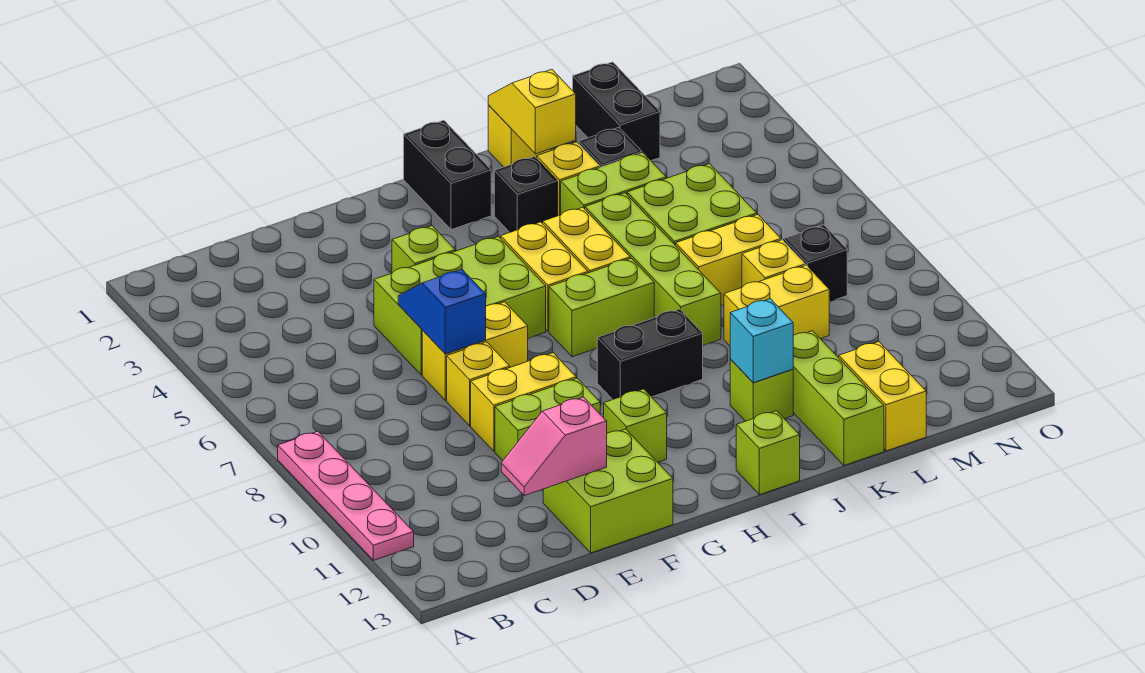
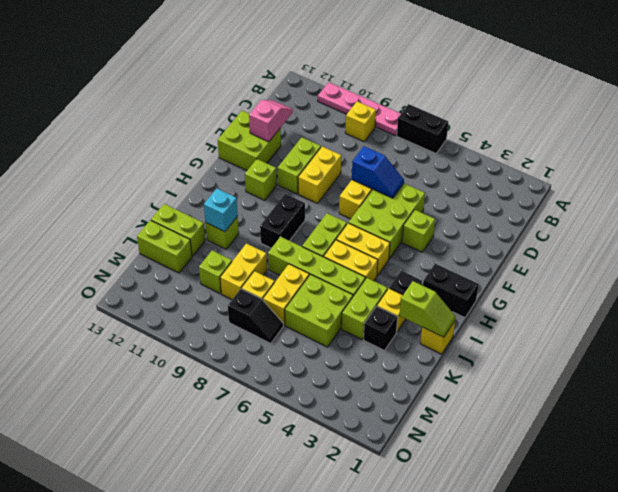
yellow 1x1 brick [447,342,510,426] -> yellow 1x1 brick moved to [345,101,376,142]
lime 1x1 brick [736,411,800,495] -> lime 1x1 brick moved to [199,250,232,293]
yellow 1x2 slope [488,69,576,154] -> lime 1x2 slope [399,281,456,337]
lime 1x3 brick [793,331,884,465] -> lime 1x2 brick [151,204,205,256]
black 1x2 brick [573,62,660,161] -> black 1x2 brick moved to [397,104,448,153]
yellow 1x2 brick [839,342,926,451] -> lime 1x2 brick [137,220,192,273]

